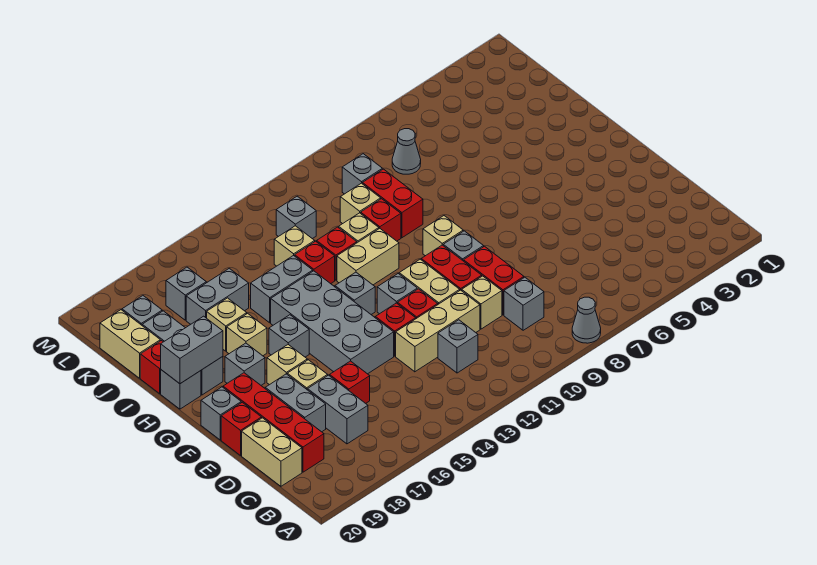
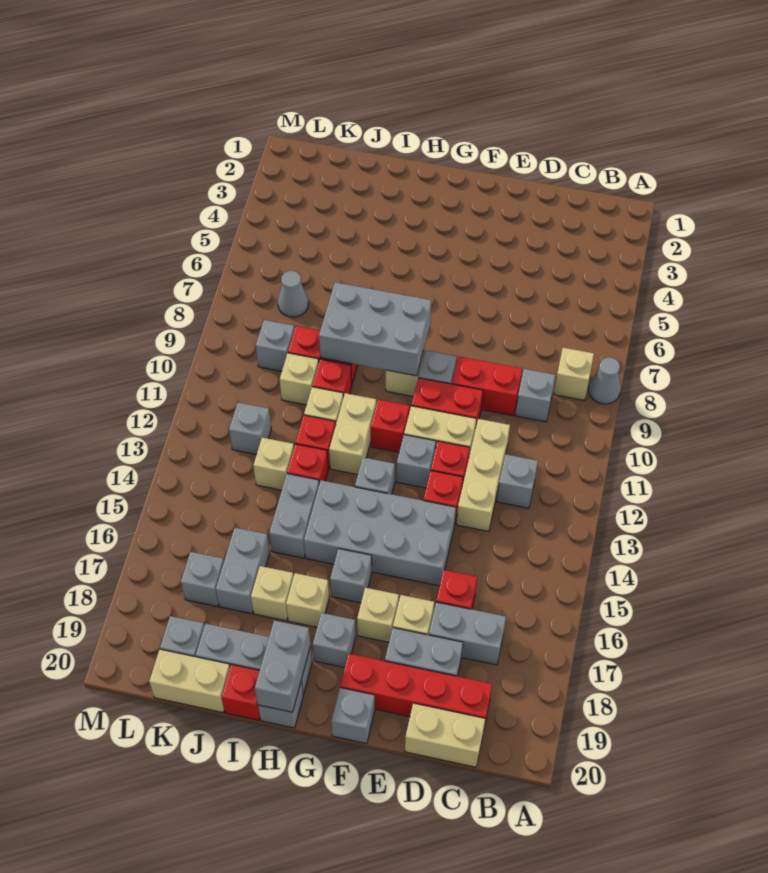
tan 1x1 brick [462,276,502,329] -> tan 1x1 brick moved to [554,348,594,400]
red 1x1 brick [221,402,262,455] -> red 1x1 brick moved to [371,400,409,452]
none -> grey 2x3 brick [319,282,432,376]

